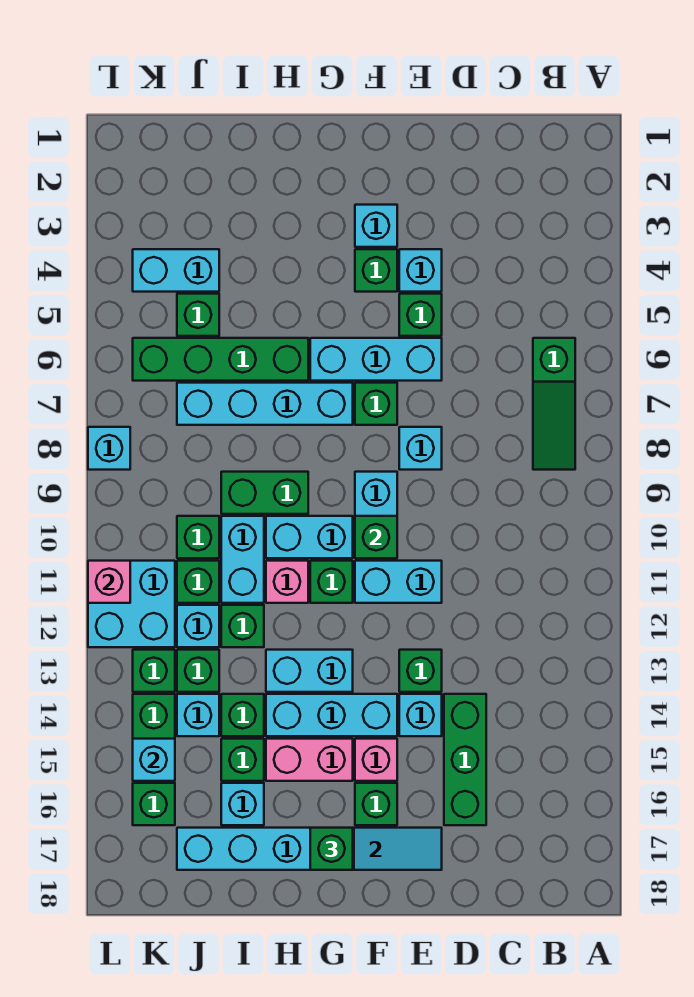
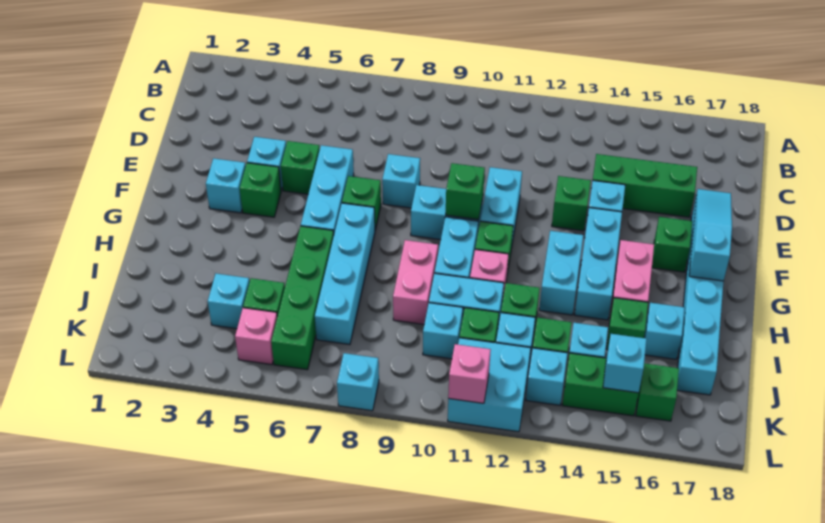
green 1x3 slope [533,338,575,470] -> none
pink 1x1 brick [355,739,397,781] -> pink 1x1 brick moved to [235,308,277,365]
green 1x1 brick [310,828,353,870] -> none
green 1x2 brick [221,472,308,514] -> pink 1x2 brick [393,240,438,324]
green 1x1 brick [221,694,264,736] -> none
cyan 1x2 brick [133,249,219,292] -> cyan 1x1 brick [208,274,249,329]
green 1x1 brick [177,516,219,558] -> cyan 1x1 brick [423,303,463,359]
green 1x1 brick [133,650,175,692] -> cyan 1x1 brick [526,348,568,405]

